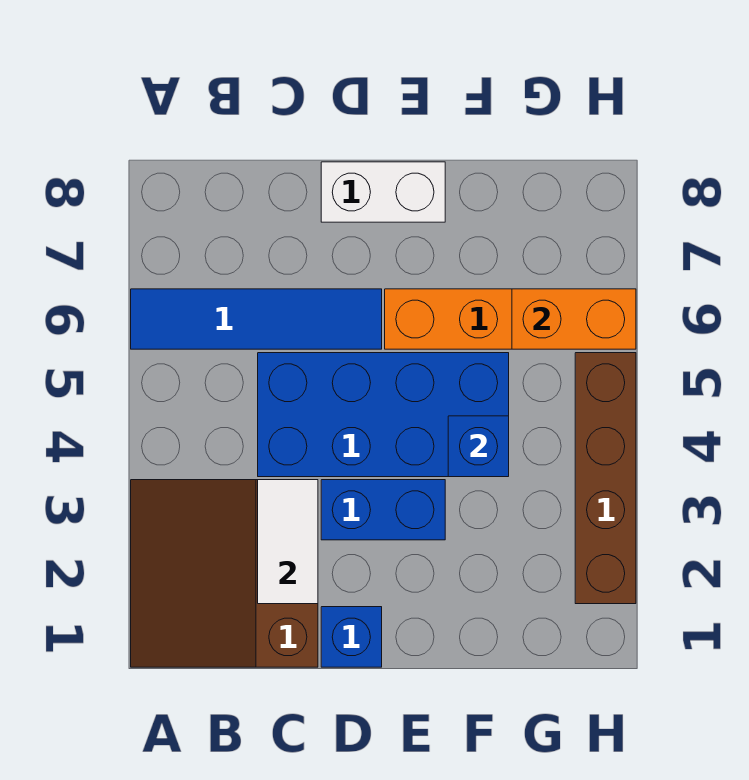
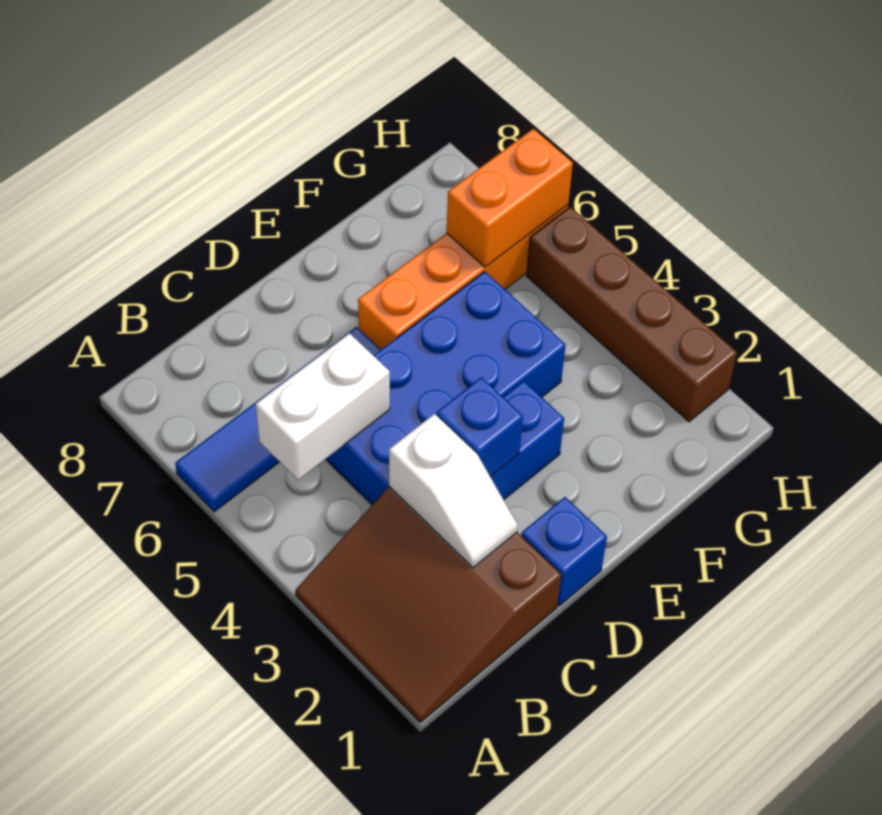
white 1x2 tile [258,480,318,604] -> white 1x2 slope [389,414,518,568]
white 1x2 brick [321,162,445,222] -> white 1x2 brick moved to [256,333,390,480]
blue 1x1 brick [448,416,509,477] -> blue 1x1 brick moved to [437,377,523,477]

